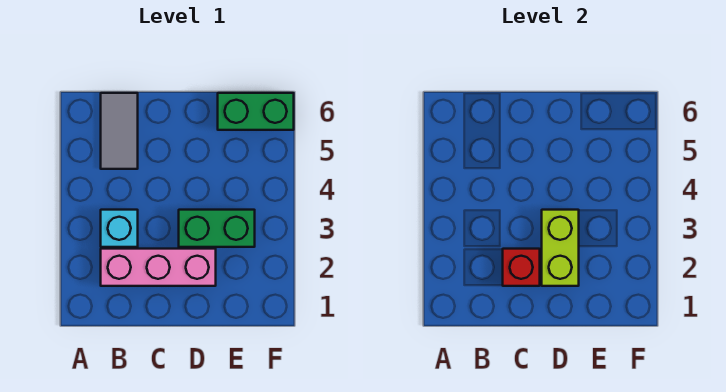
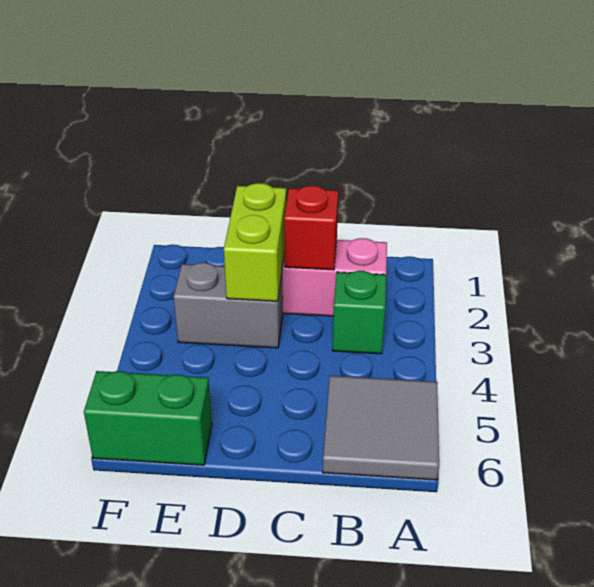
cyan 1x1 brick [101,210,138,247] -> green 1x1 brick [332,271,386,354]
grey 1x2 tile [101,93,138,169] -> grey 2x2 tile [323,376,439,480]
green 1x2 brick [179,210,255,247] -> grey 1x2 brick [174,263,283,348]

